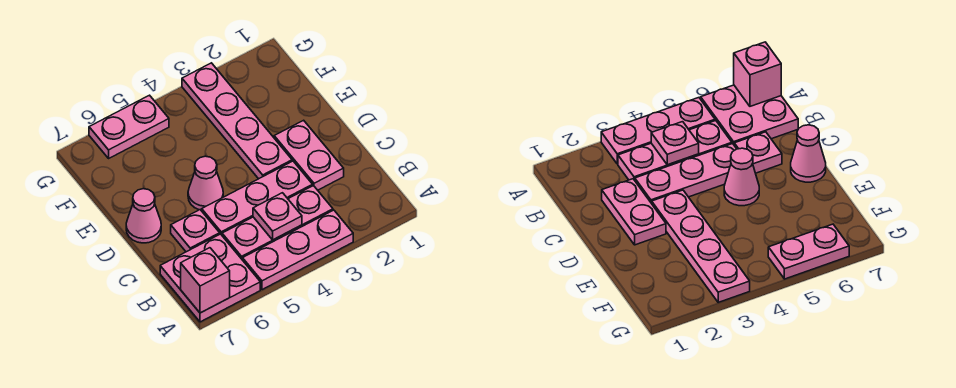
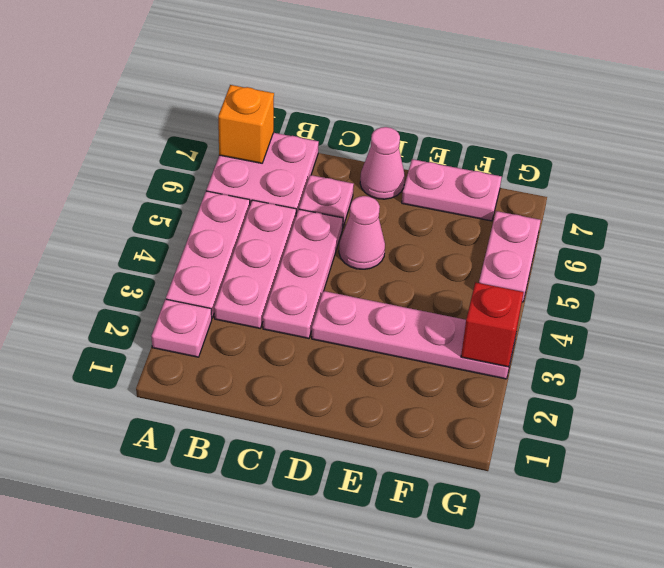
pink 1x1 brick [181,248,230,313] -> orange 1x1 brick [218,85,274,163]
pink 1x1 plate [253,193,302,240] -> pink 1x1 plate moved to [151,299,212,357]
pink 1x2 plate [274,120,344,190] -> pink 1x2 plate moved to [402,159,502,221]
none -> red 1x1 brick [461,282,523,367]

